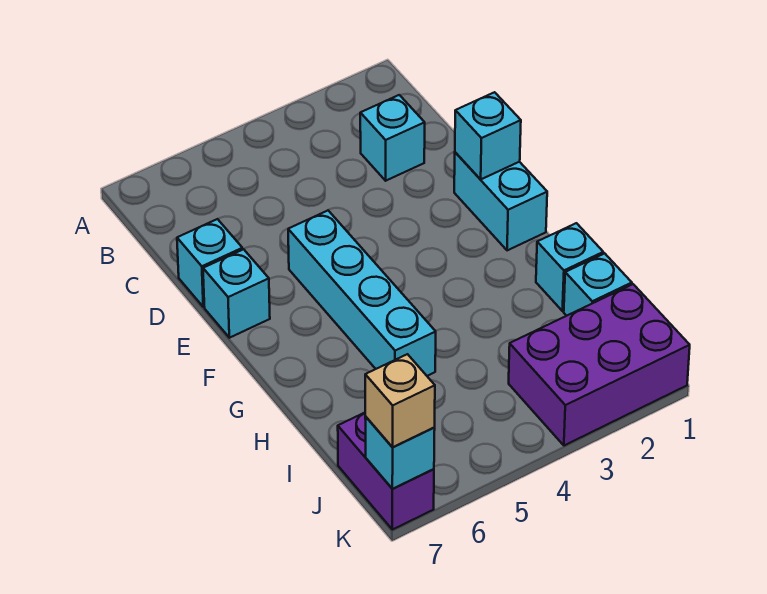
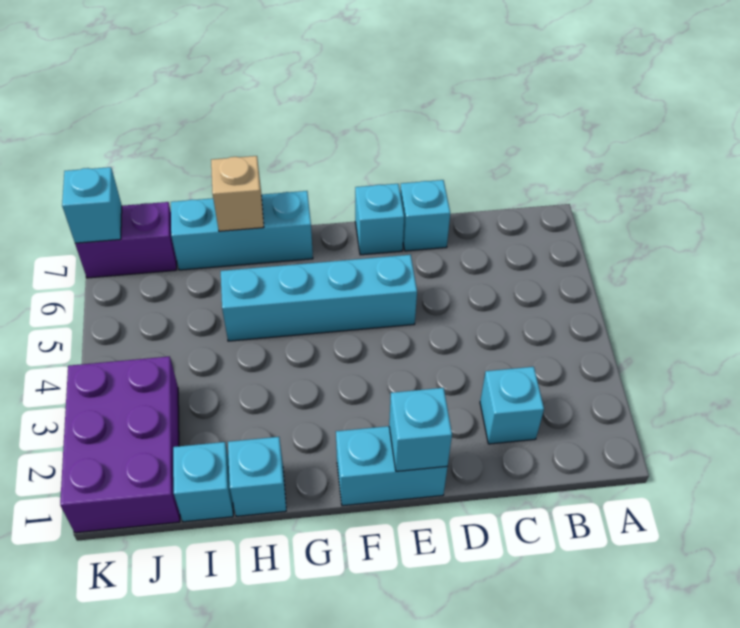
none -> cyan 1x3 brick [171,191,313,270]
tan 1x1 brick [365,354,435,447] -> tan 1x1 brick moved to [211,156,264,231]

